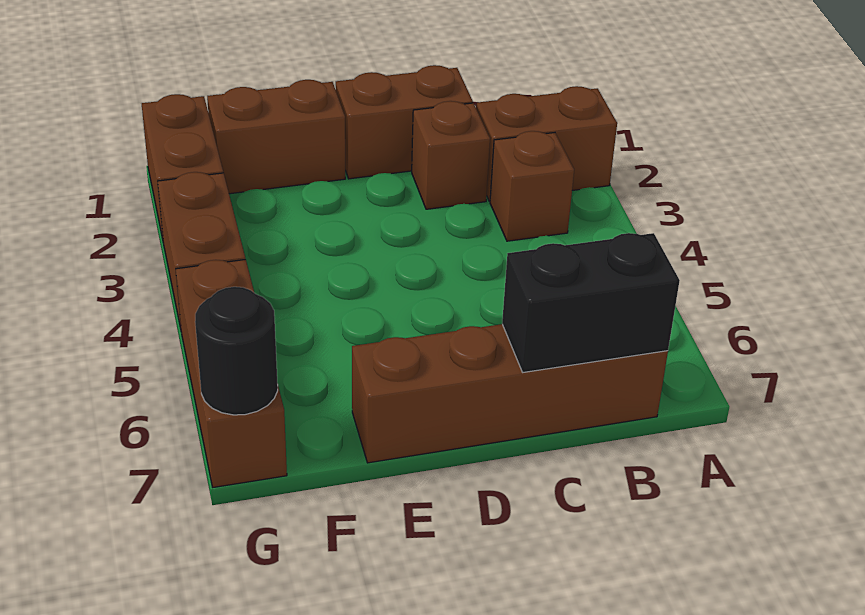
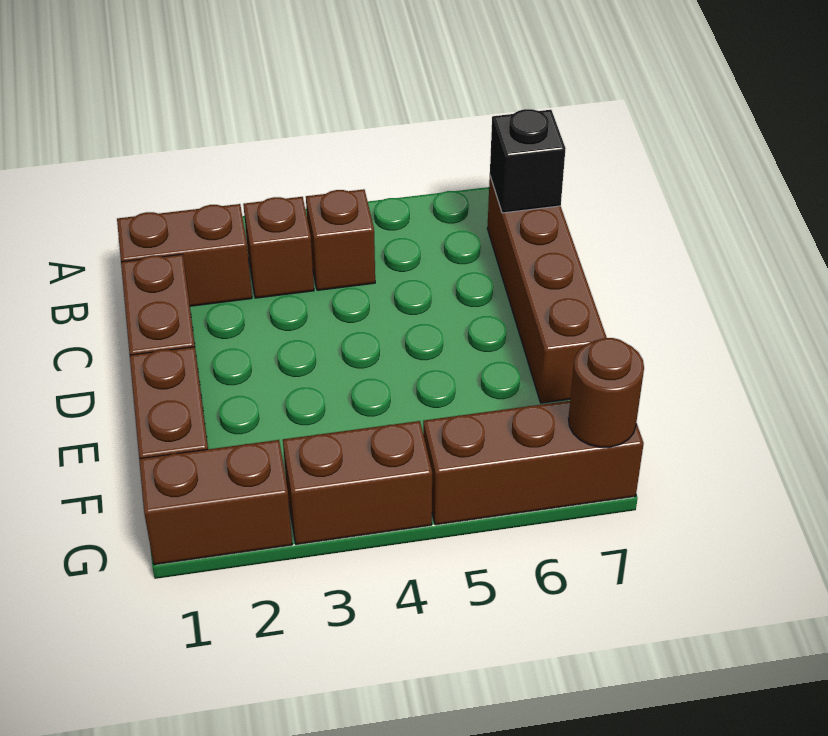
brown 1x2 brick [476,86,617,201] -> brown 1x2 brick turned to [117,204,252,306]
black 1x2 brick [502,233,680,372] -> black 1x1 brick [490,109,566,213]
brown 1x1 brick [412,101,490,209] -> brown 1x1 brick moved to [306,189,375,290]
black 1x1 round brick [195,287,278,415] -> brown 1x1 round brick [569,338,644,447]

